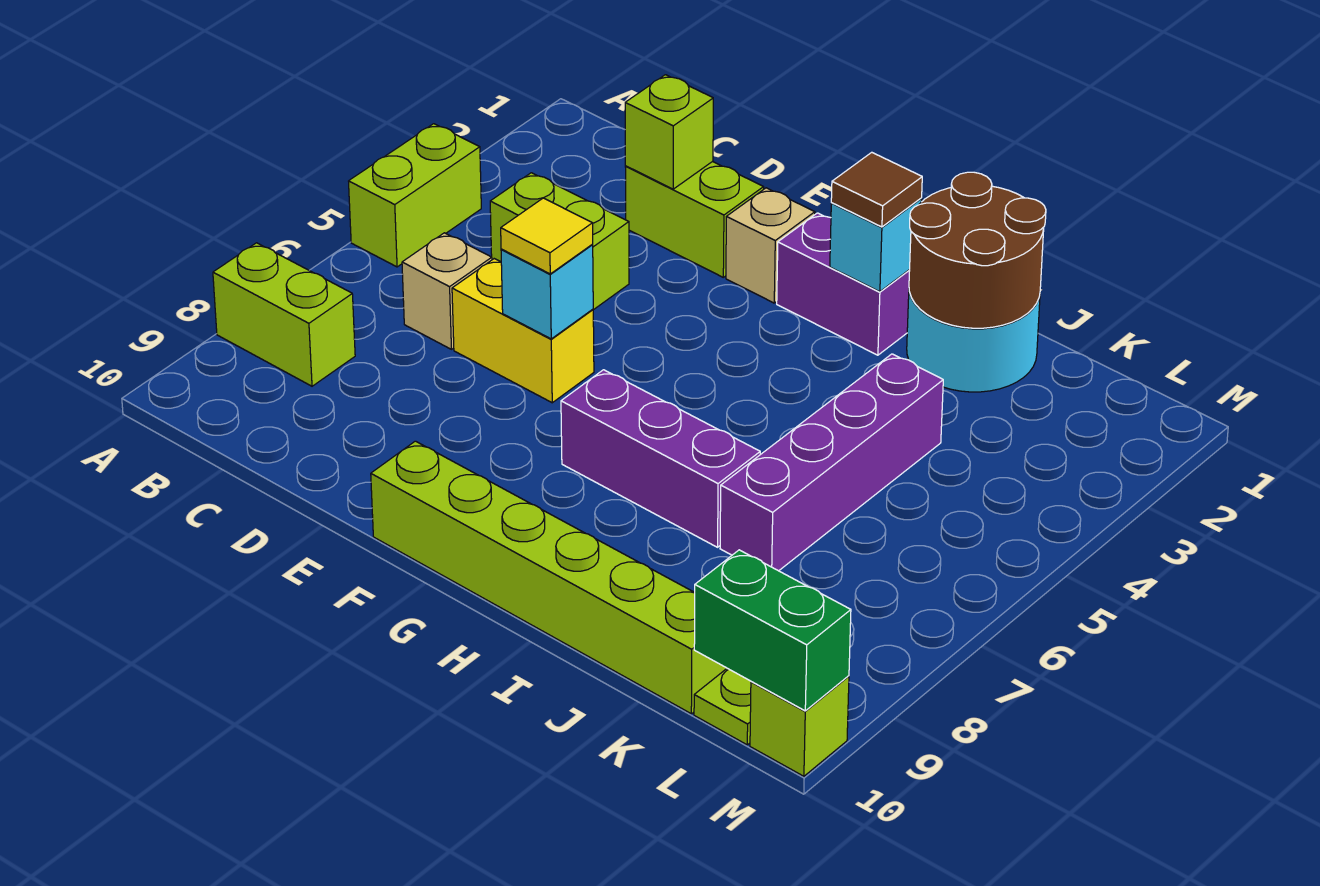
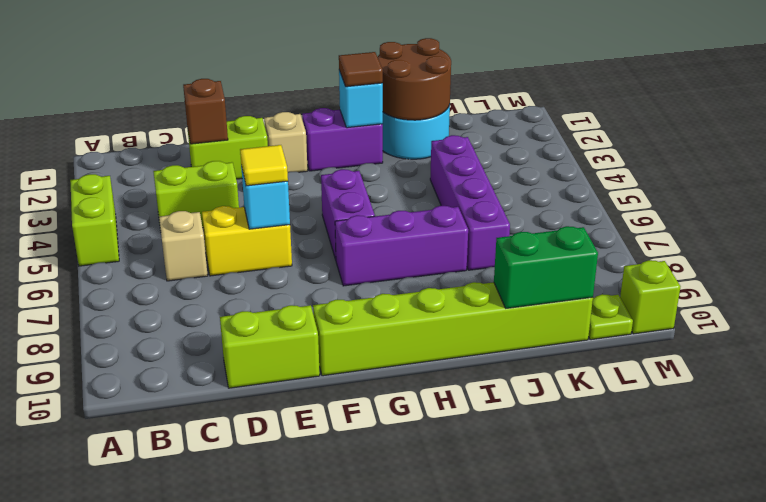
lime 1x2 brick [213,243,355,386] -> lime 1x2 brick moved to [220,305,320,388]
lime 1x1 brick [625,75,713,189] -> brown 1x1 brick [183,79,228,144]
none -> purple 1x2 brick [321,169,375,260]
green 1x2 brick [694,550,851,711] -> green 1x2 brick moved to [494,226,598,308]

